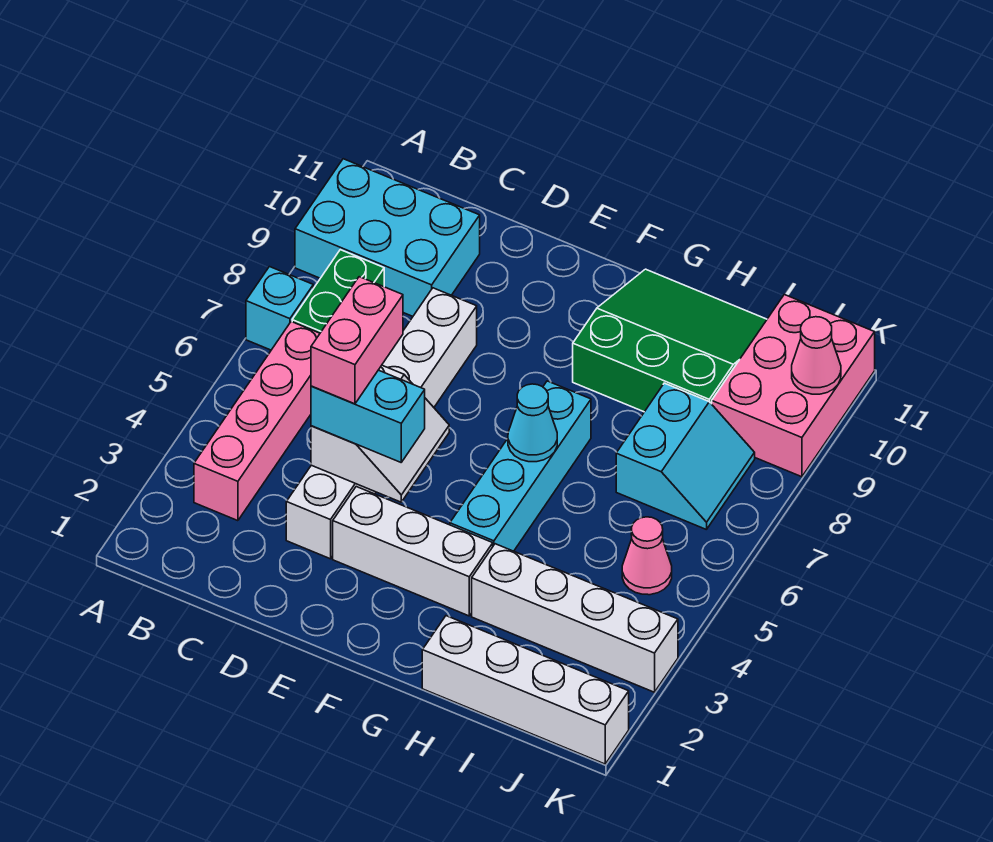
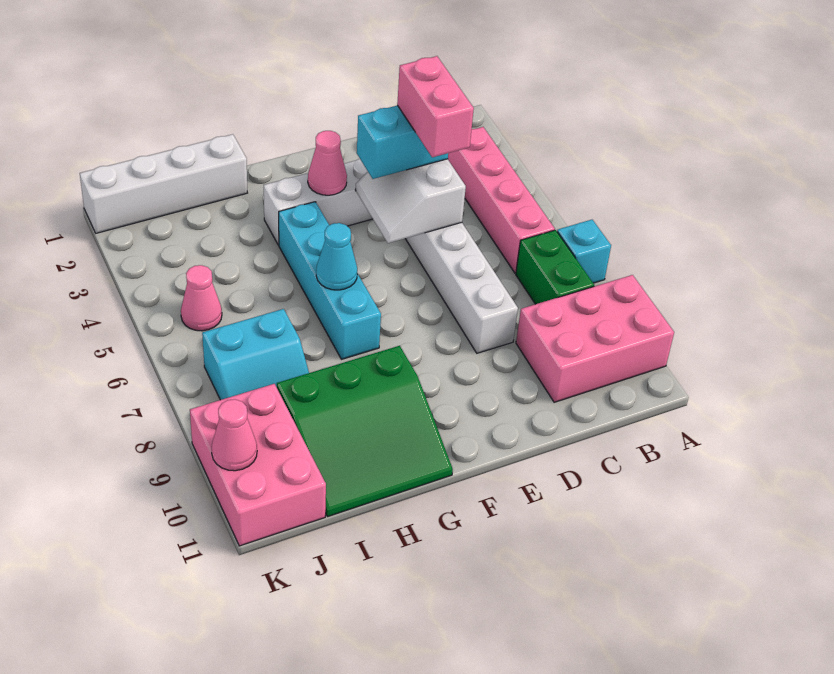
cyan 2x3 brick [295,159,480,316] -> pink 2x3 brick [516,275,674,402]
none -> pink 1x1 cone [308,131,347,195]
white 1x4 brick [472,544,678,692] -> none
cyan 2x2 slope [616,383,755,530] -> cyan 2x2 slope turned to [202,309,309,400]

